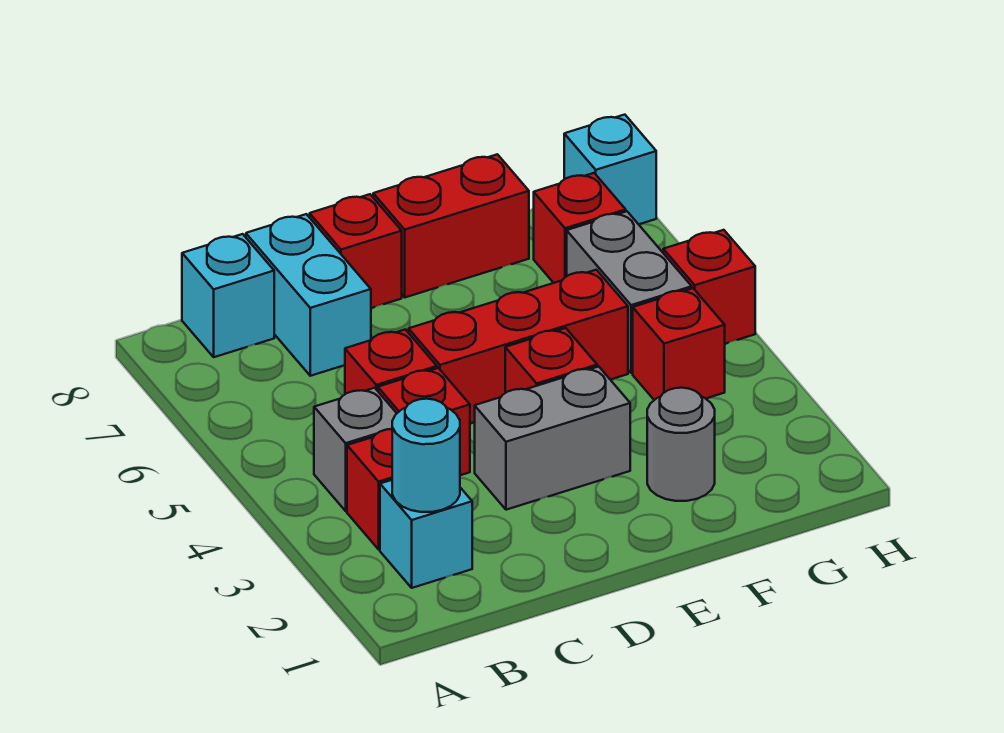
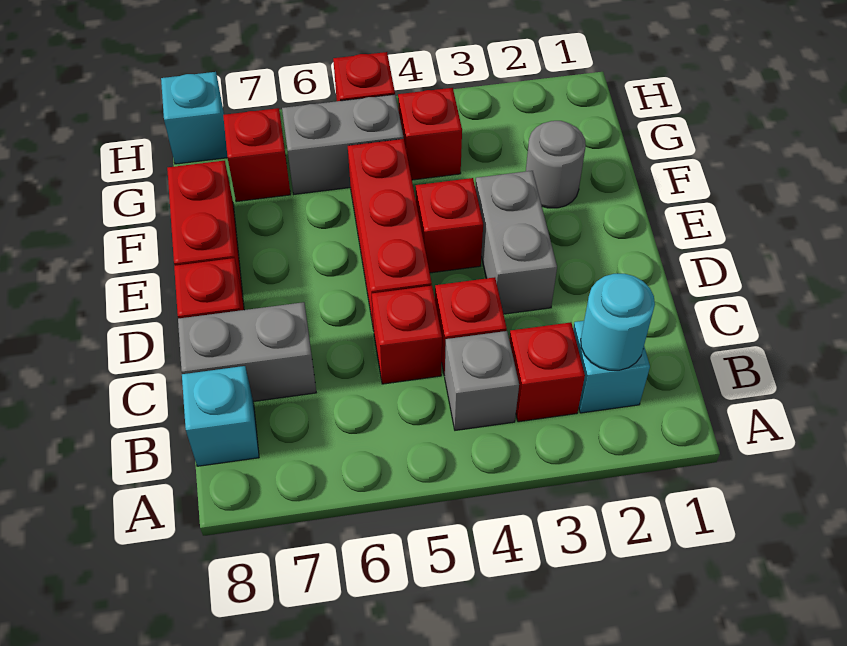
cyan 1x2 brick [246,214,371,376] -> grey 1x2 brick [178,302,316,402]

